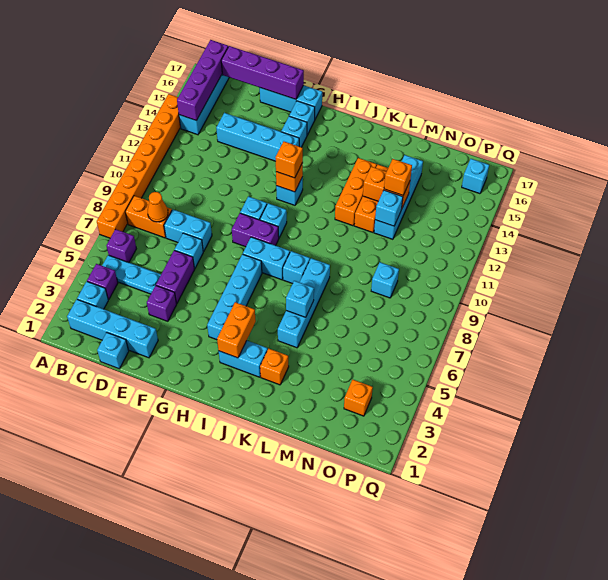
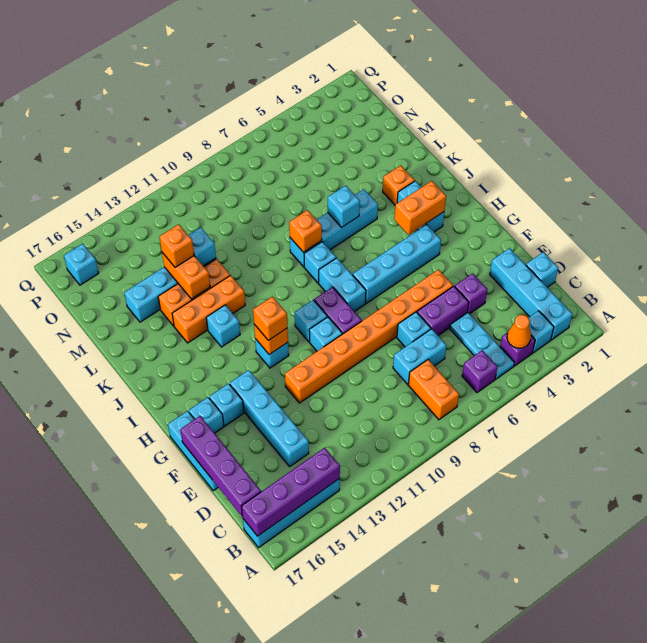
orange 1x8 brick [97,94,180,238] -> orange 1x8 brick moved to [285,270,453,403]
orange 1x1 cone [148,192,168,222] -> orange 1x1 cone moved to [507,315,531,348]
cyan 1x2 brick [164,210,212,251] -> cyan 1x2 brick turned to [393,329,447,384]
cyan 1x1 brick [371,262,399,298] -> cyan 1x1 brick moved to [206,305,240,347]
orange 1x1 brick [344,380,373,416] -> orange 1x1 brick moved to [289,210,322,252]

